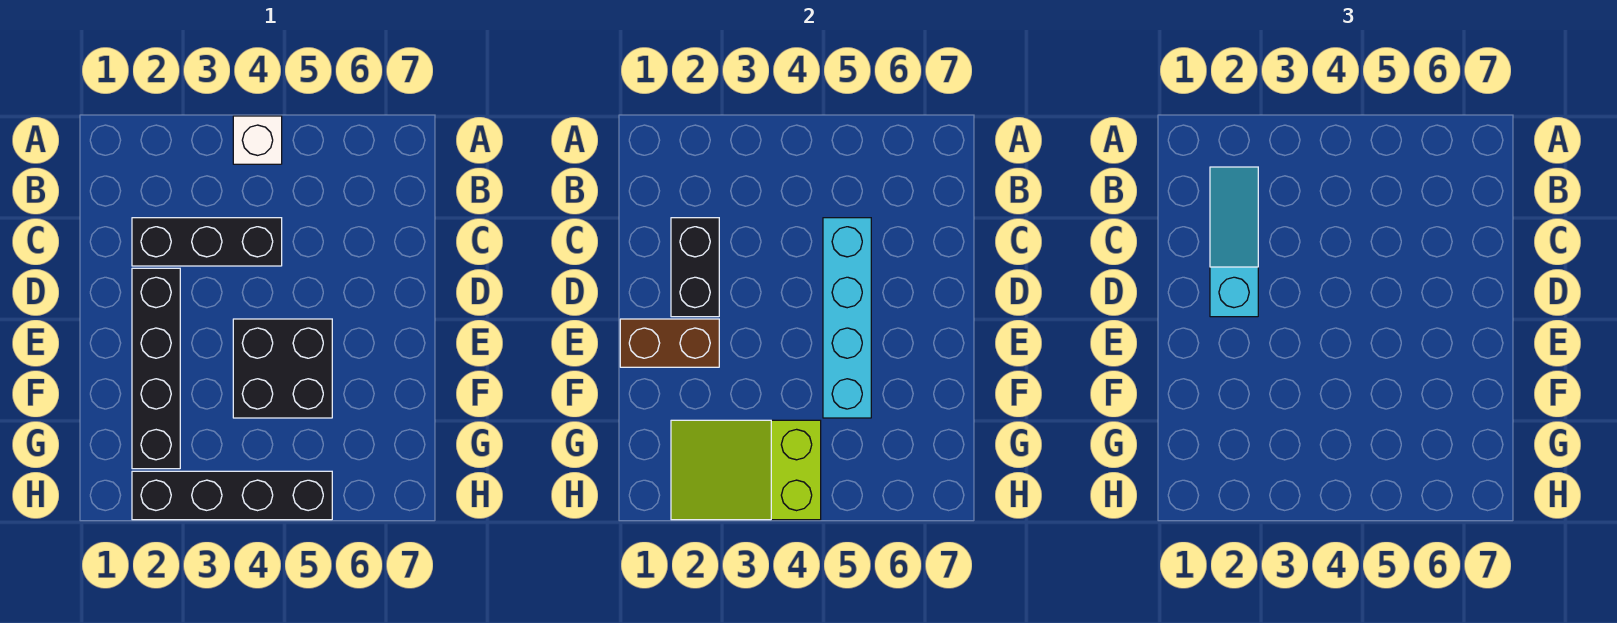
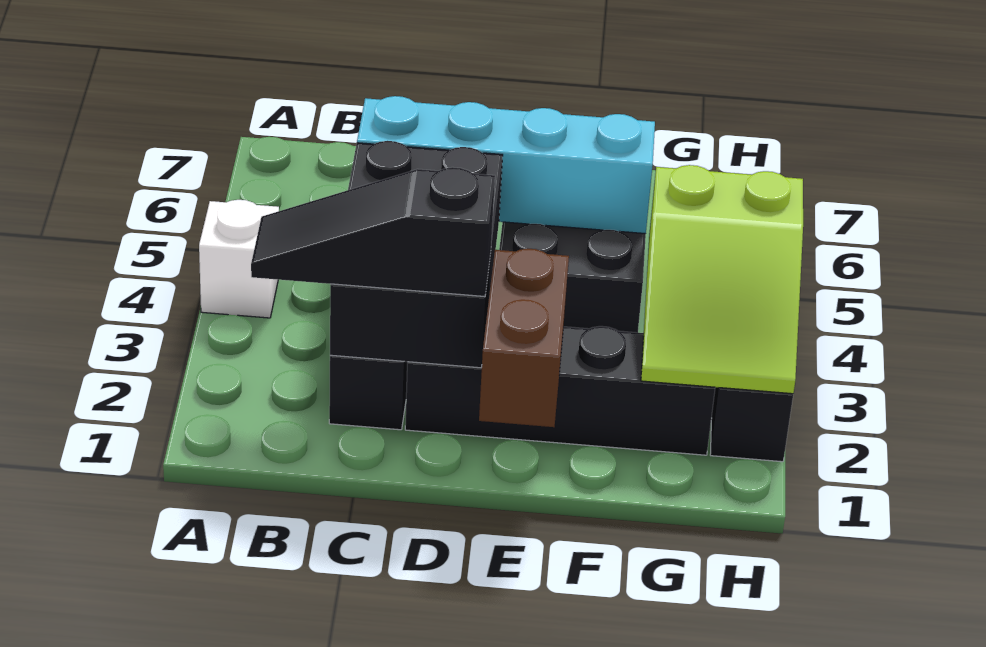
cyan 1x3 slope [1210,167,1258,317] -> black 1x3 slope [251,167,495,297]
black 1x2 brick [671,218,719,317] -> black 2x3 brick [330,141,503,368]

